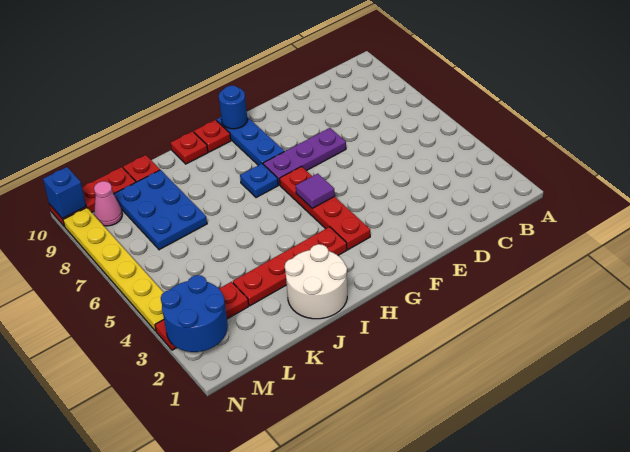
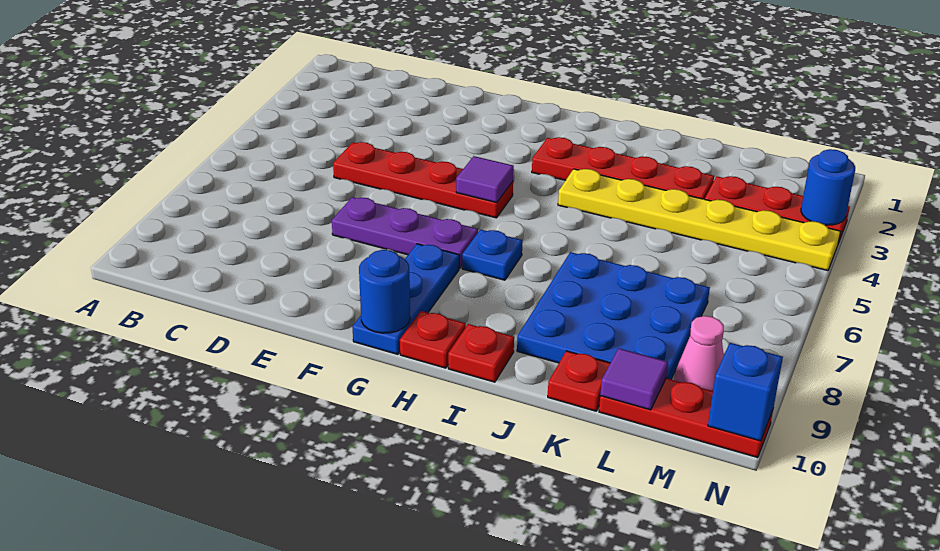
red 1x4 plate [280,166,370,250] -> red 1x4 plate turned to [333,142,513,218]
white 2x2 round brick [285,244,347,319] -> none
blue 2x3 plate [114,170,207,250] -> blue 3x3 plate [517,252,710,379]
none -> purple 1x1 tile [600,348,668,410]
blue 2x2 round brick [161,275,228,352] -> blue 1x1 round brick [801,149,855,225]
yellow 1x6 plate [63,208,164,331] -> yellow 1x6 plate turned to [558,169,841,271]

